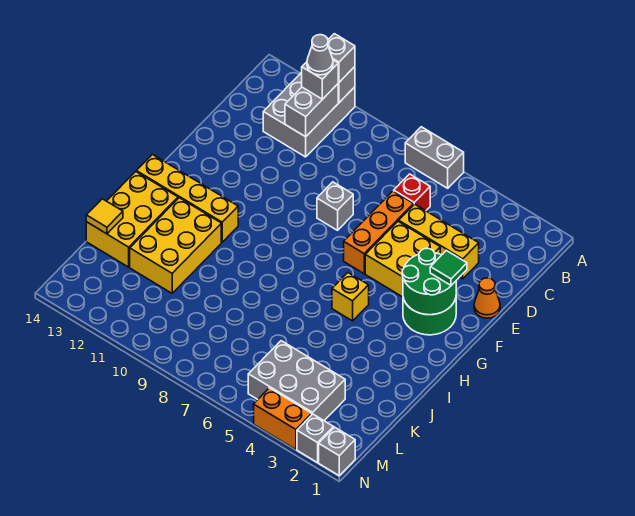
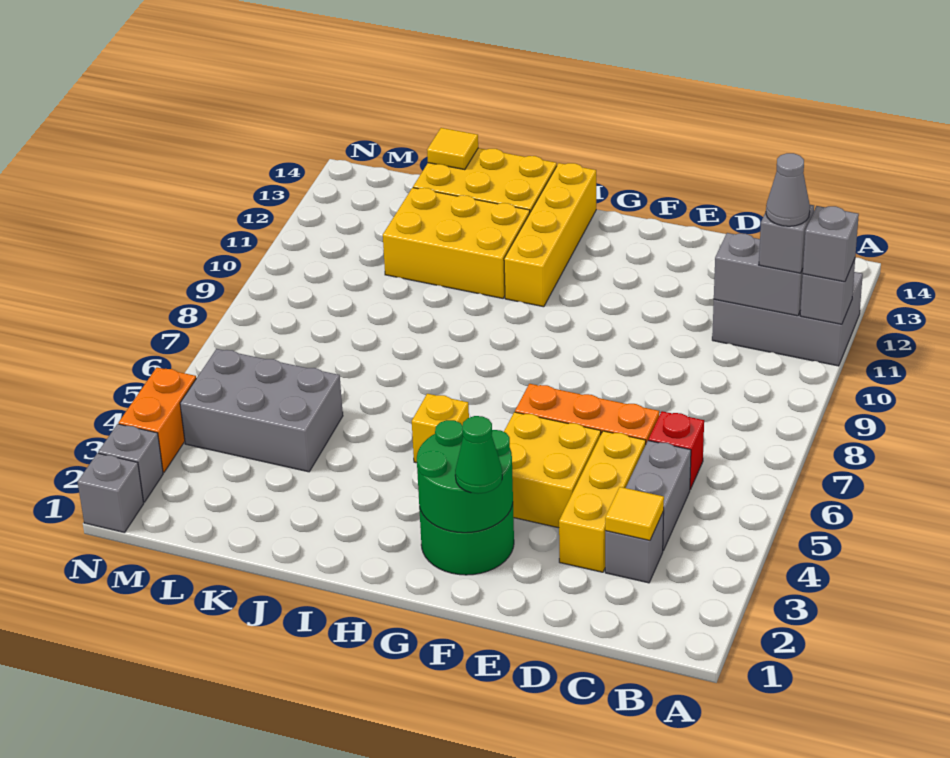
grey 1x2 brick [405,127,464,188] -> grey 1x2 brick moved to [626,441,691,550]
none -> yellow 1x1 tile [605,487,664,540]
orange 1x1 cone [474,278,500,318] -> none
grey 1x1 brick [317,182,353,230] -> grey 1x1 brick moved to [605,511,664,583]
green 1x1 tile [430,251,467,285] -> green 1x1 cone [455,416,502,494]
grey 2x3 brick [248,341,345,421] -> grey 2x3 brick turned to [180,349,343,472]

